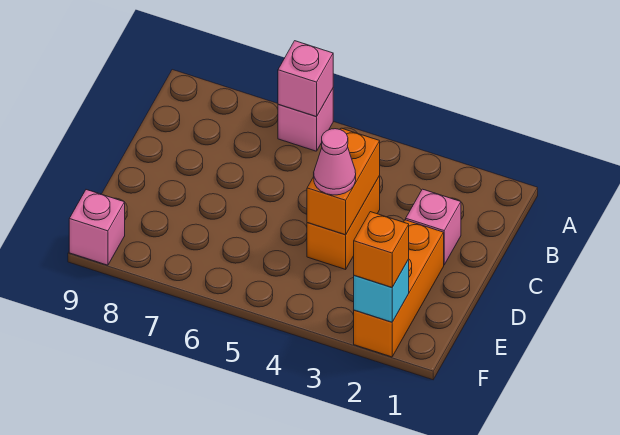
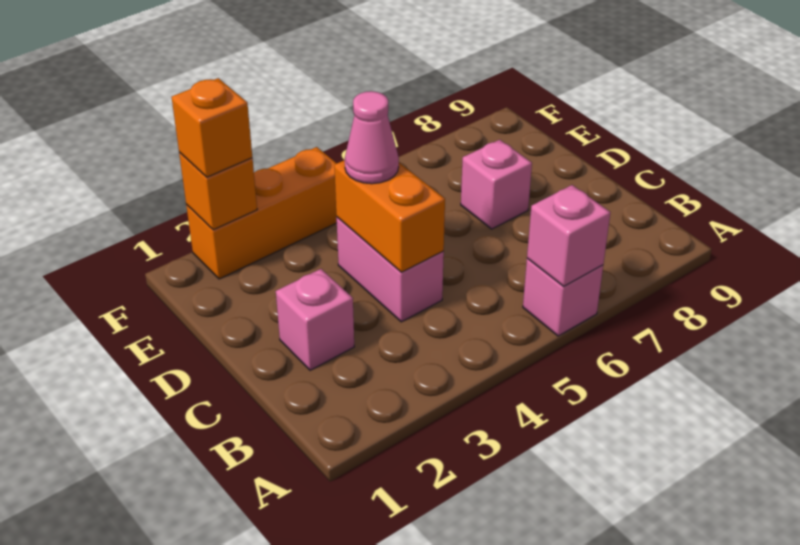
orange 1x2 brick [307,176,380,269] -> pink 1x2 brick [337,217,444,322]
orange 1x3 brick [354,220,444,357] -> orange 1x3 brick turned to [186,147,337,279]
cyan 1x1 brick [354,260,409,322] -> orange 1x1 brick [179,153,257,230]
pink 1x1 brick [69,190,125,265] -> pink 1x1 brick moved to [461,140,532,229]

